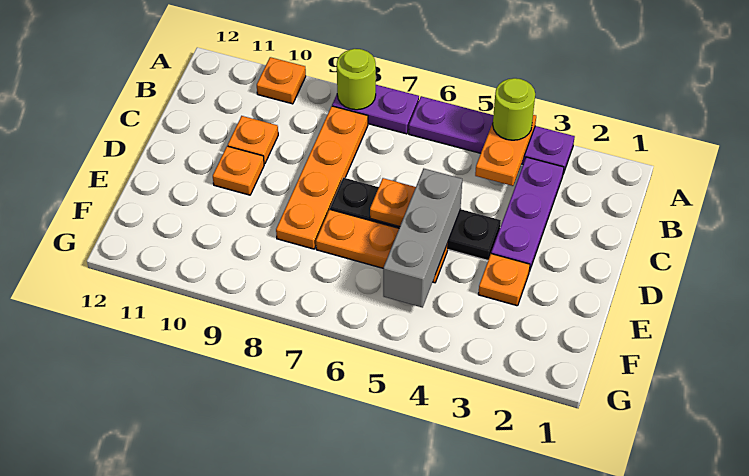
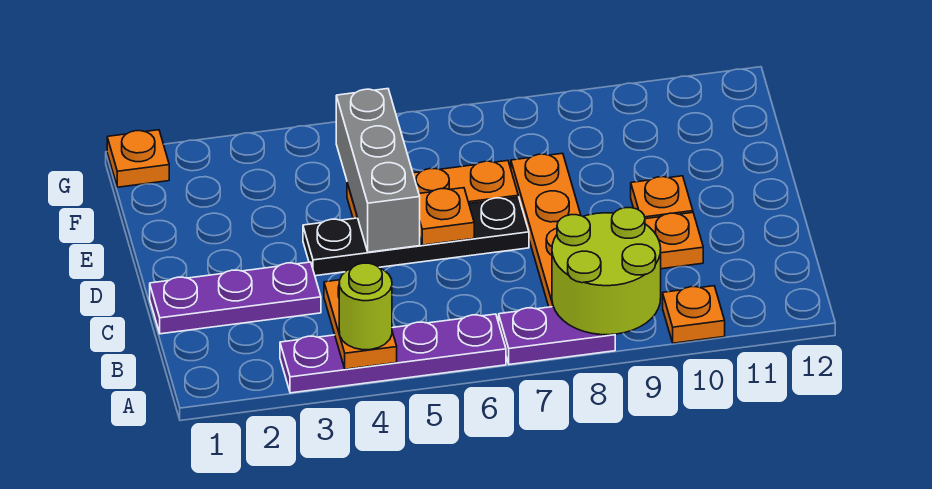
lime 1x1 round brick [337,49,376,110] -> lime 2x2 round brick [552,208,661,335]
purple 1x3 plate [491,157,564,272] -> purple 1x3 plate turned to [150,262,321,334]
orange 1x1 plate [478,254,530,306] -> orange 1x1 plate moved to [107,130,169,187]

